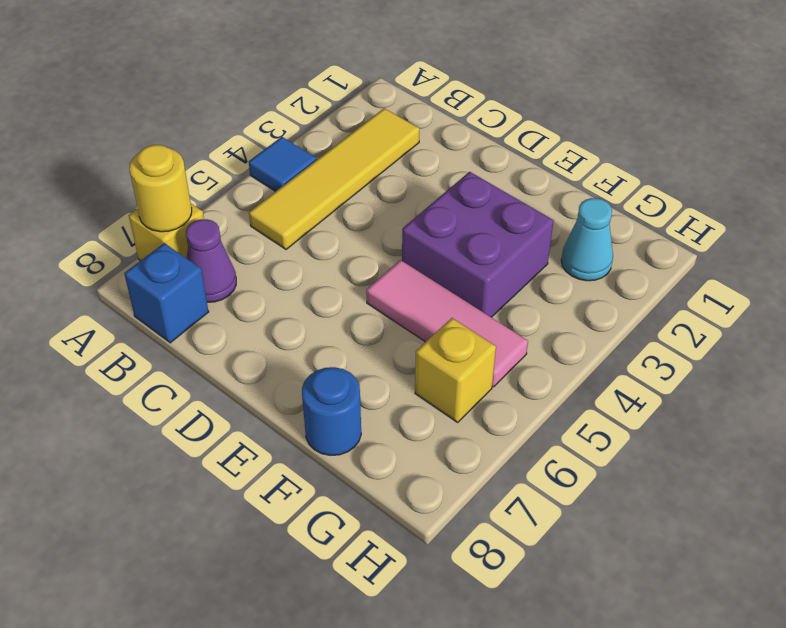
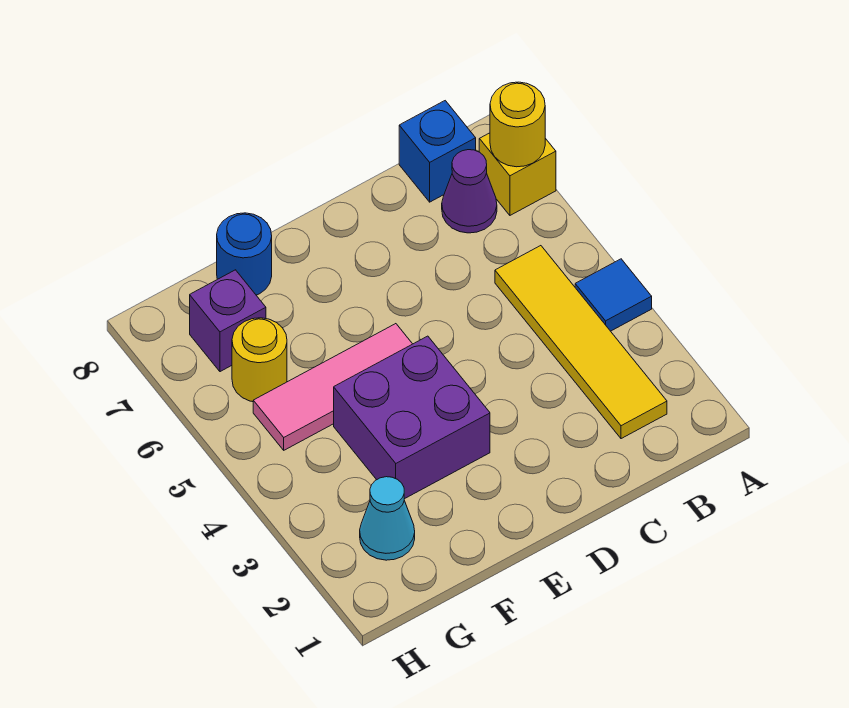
yellow 1x1 brick [415,318,496,422] -> yellow 1x1 round brick [232,318,287,402]
none -> purple 1x1 brick [190,270,266,372]

